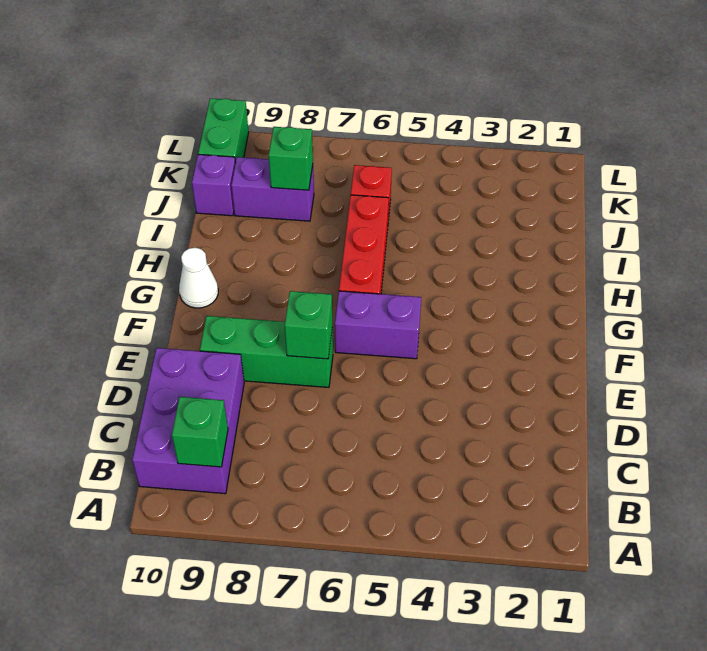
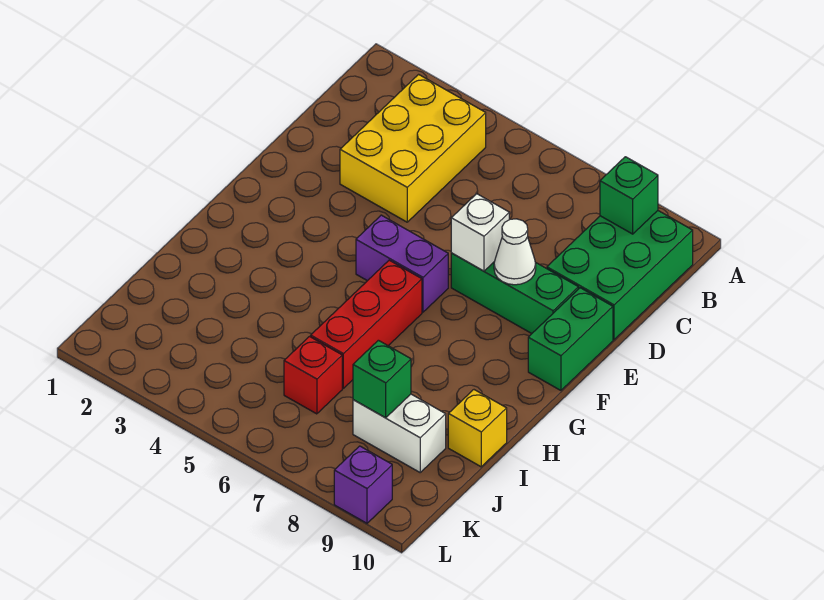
none -> yellow 2x3 brick [340,75,486,222]
purple 2x3 brick [132,348,244,494] -> green 2x3 brick [547,211,693,340]
green 1x1 brick [285,291,332,359] -> white 1x1 brick [451,194,509,271]
white 1x1 cone [179,248,218,308] -> white 1x1 cone moved to [494,219,536,285]
none -> yellow 1x1 brick [448,390,507,467]
purple 1x2 brick [231,157,314,221] -> white 1x2 brick [353,394,446,472]
purple 1x1 brick [192,154,235,216] -> purple 1x1 brick moved to [334,446,392,523]
green 1x2 brick [198,98,249,163] -> green 1x2 brick moved to [528,288,613,391]

